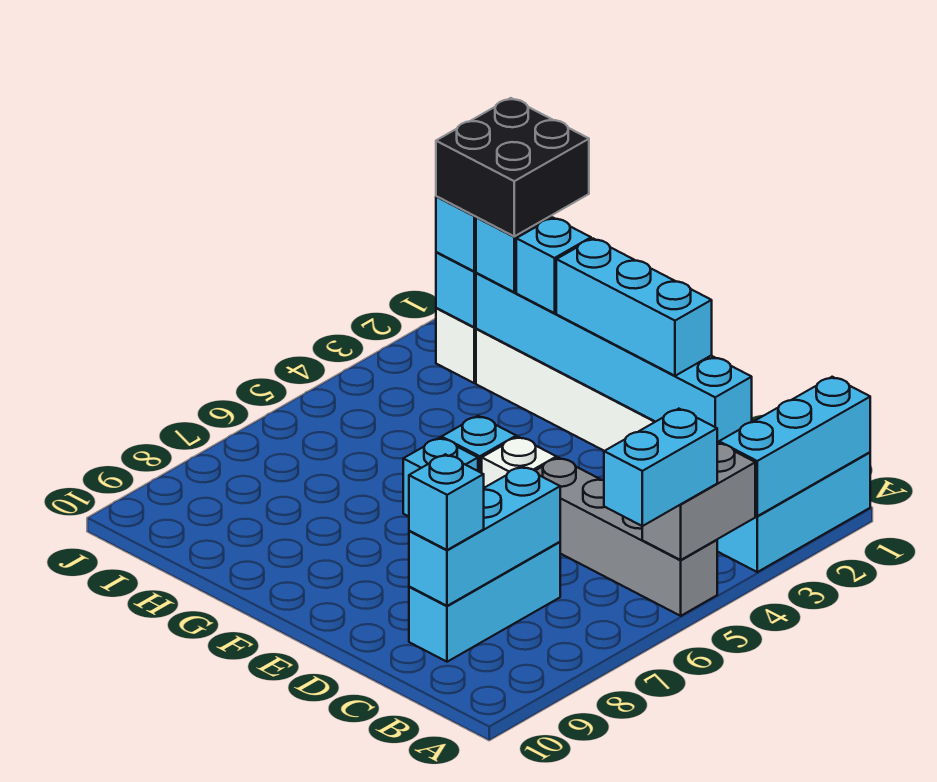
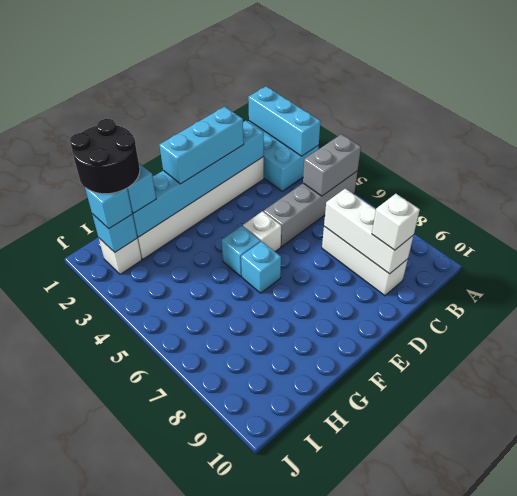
grey 1x2 brick [642,442,755,560] -> grey 1x2 brick turned to [303,134,361,196]
cyan 1x2 brick [604,409,717,526] -> none
cyan 1x3 brick [409,542,560,662] -> white 1x3 brick [322,226,408,296]
cyan 1x3 brick [409,467,560,606] -> white 1x3 brick [324,188,413,274]
cyan 1x1 brick [409,454,484,550] -> white 1x1 brick [372,194,420,250]
cyan 1x1 brick [516,218,591,313] -> none
black 2x2 brick [436,98,589,236] -> black 2x2 round brick [70,119,140,194]

